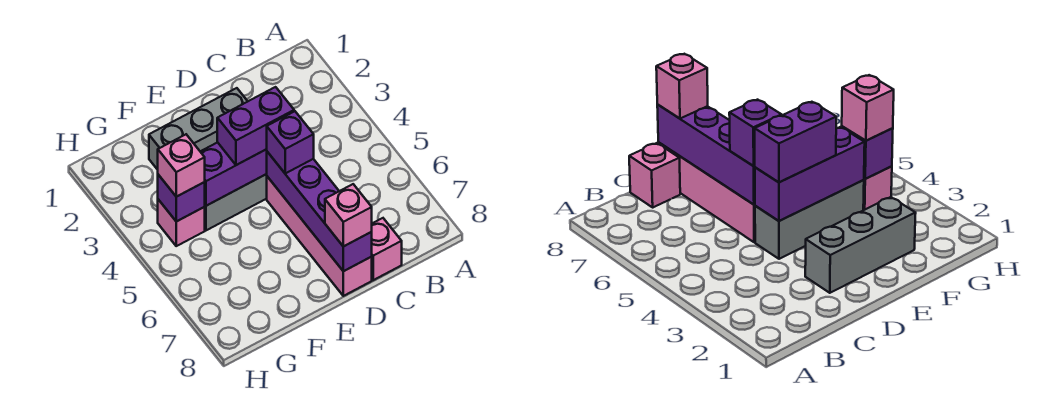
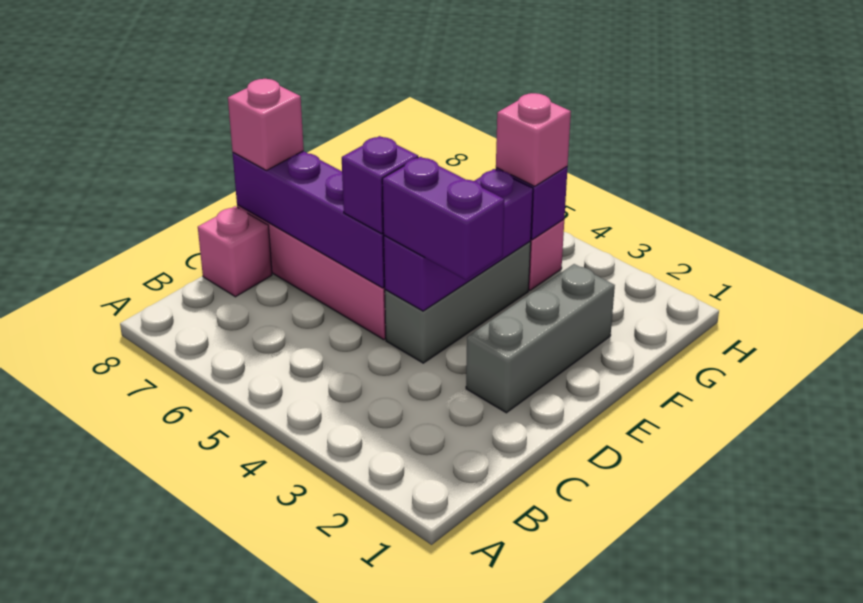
purple 1x2 brick [217,87,294,165] -> purple 1x2 brick turned to [382,157,504,280]

